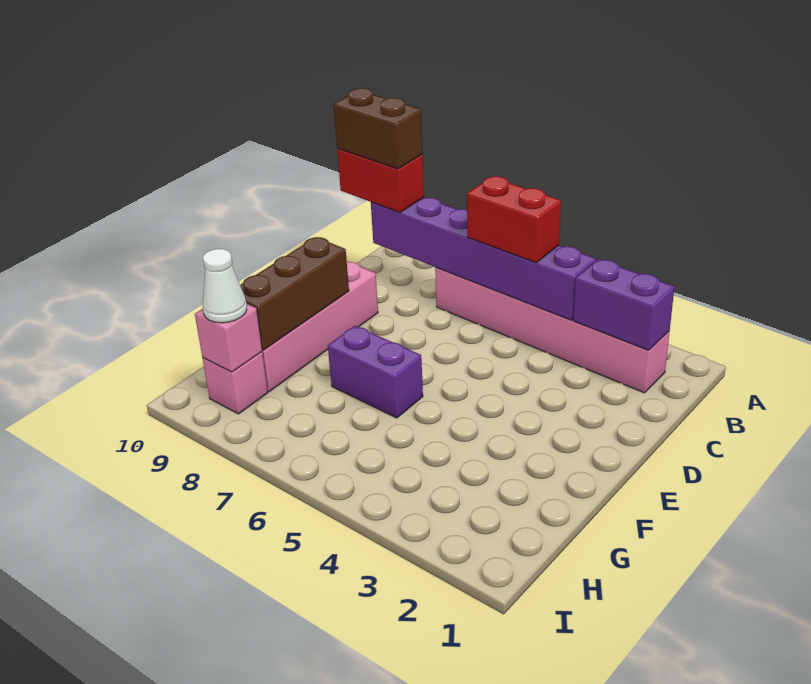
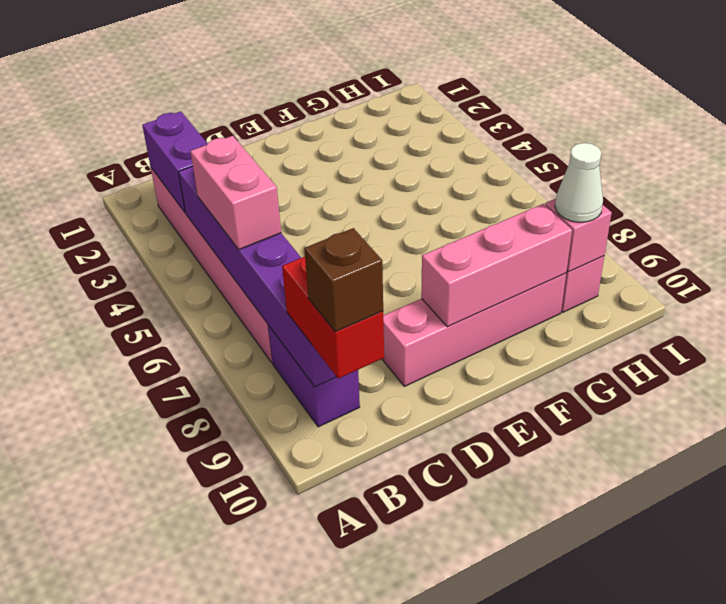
red 1x2 brick [467,176,561,262] -> pink 1x2 brick [190,136,281,249]
brown 1x2 brick [334,88,423,169] -> brown 1x1 brick [304,228,383,332]
brown 1x3 brick [240,237,349,350] -> pink 1x3 brick [421,204,572,327]
purple 1x2 brick [328,326,423,418] -> purple 1x2 brick moved to [268,325,360,427]

